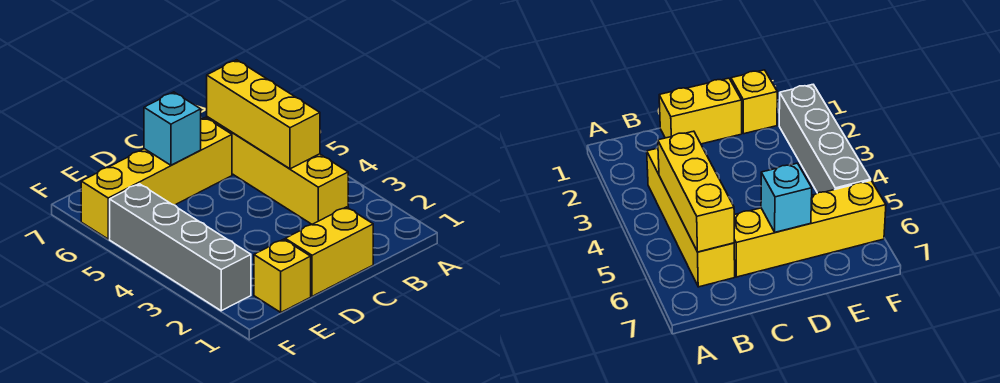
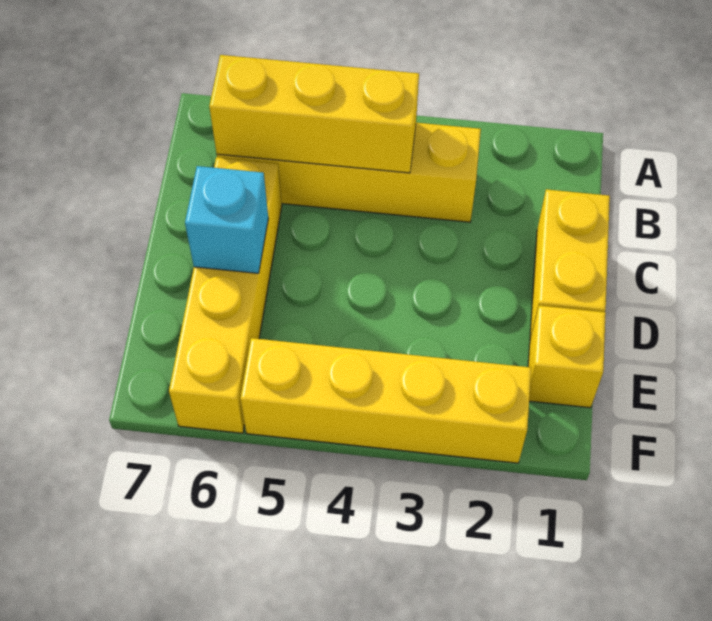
grey 1x4 brick [110,184,251,311] -> yellow 1x4 brick [240,338,531,463]

